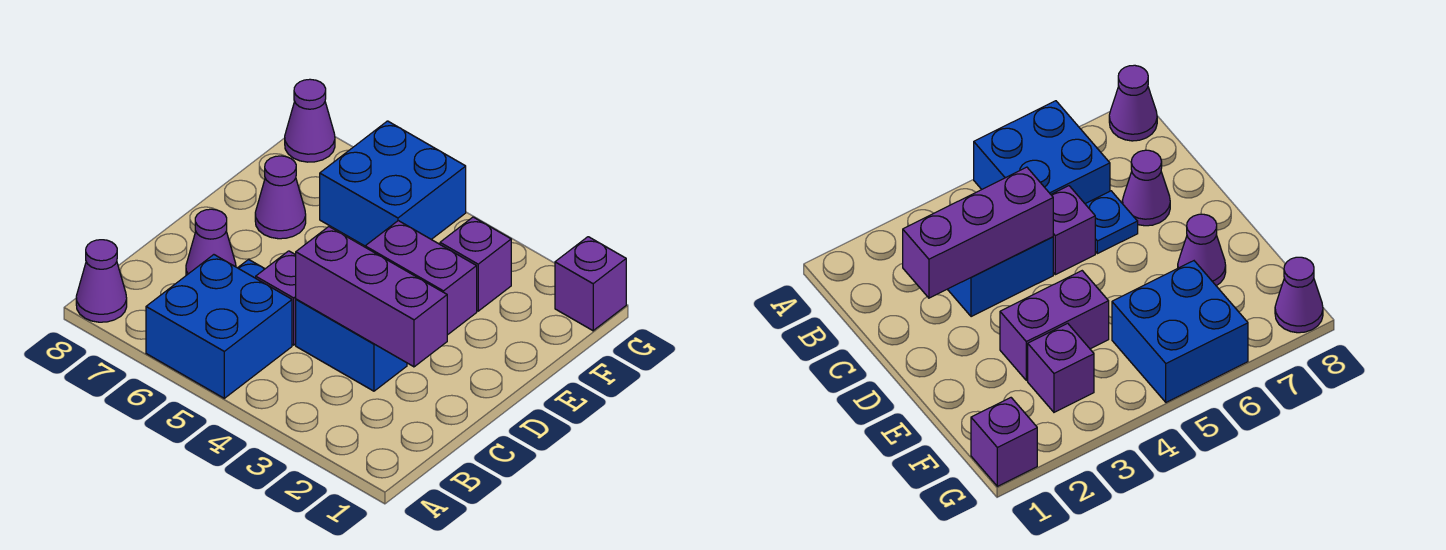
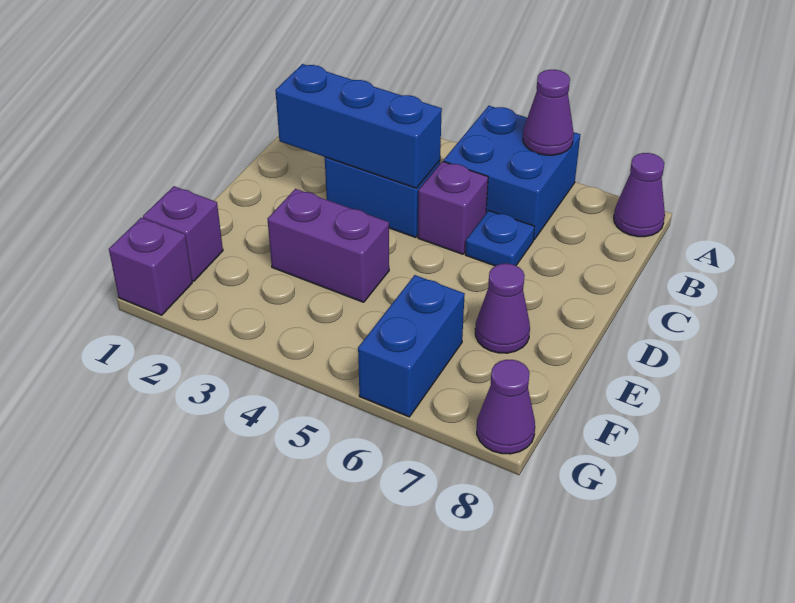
purple 1x3 brick [296,227,447,367] -> blue 1x3 brick [275,64,442,188]
purple 1x1 cone [186,209,236,275] -> purple 1x1 cone moved to [523,70,574,155]
purple 1x1 brick [440,217,511,311] -> purple 1x1 brick moved to [143,186,223,281]
blue 2x2 brick [320,121,466,246] -> blue 1x2 brick [358,275,465,417]

